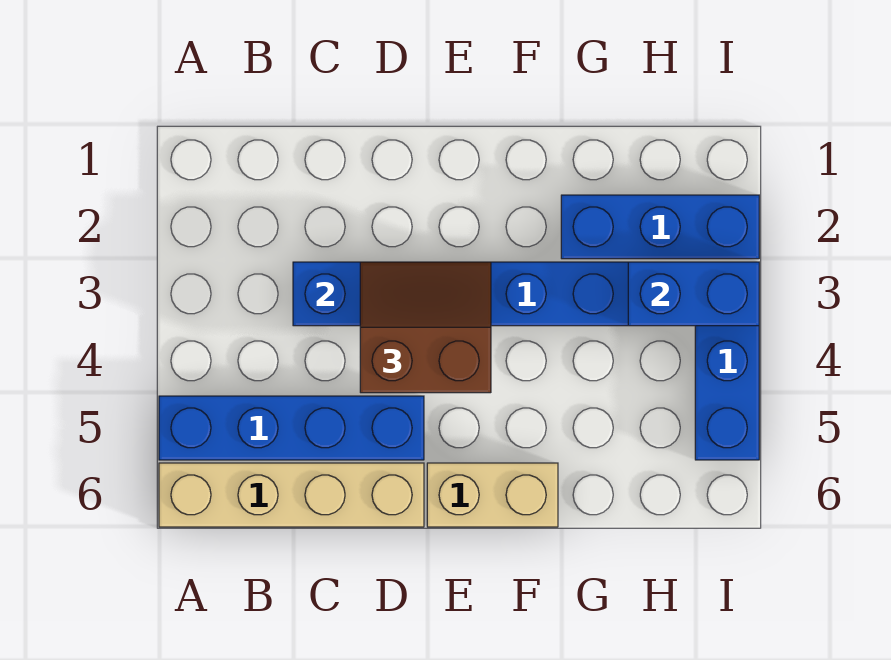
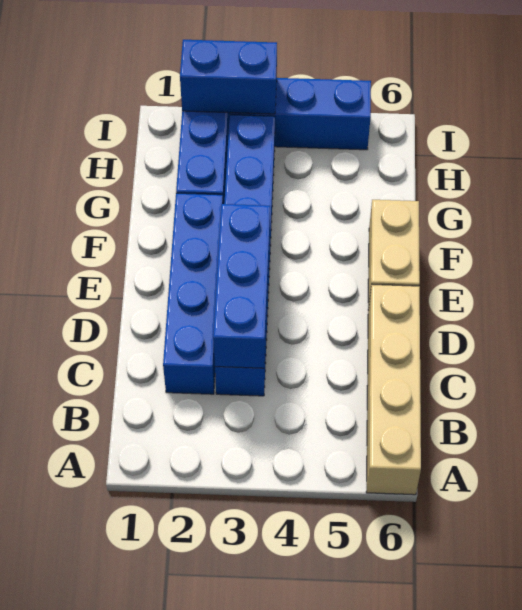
blue 1x4 brick [159,396,424,460] -> blue 1x4 brick moved to [163,193,223,394]
brown 2x2 slope [360,262,491,393] -> none
blue 1x2 brick [628,262,759,326] -> blue 1x2 brick turned to [180,40,277,114]

